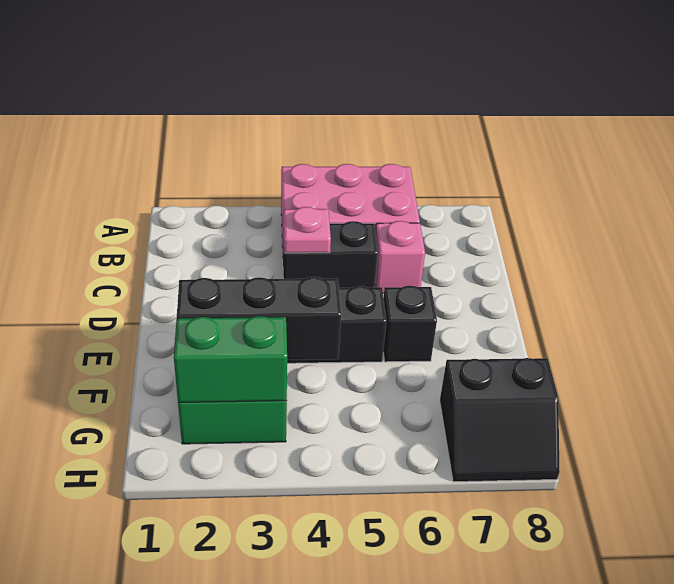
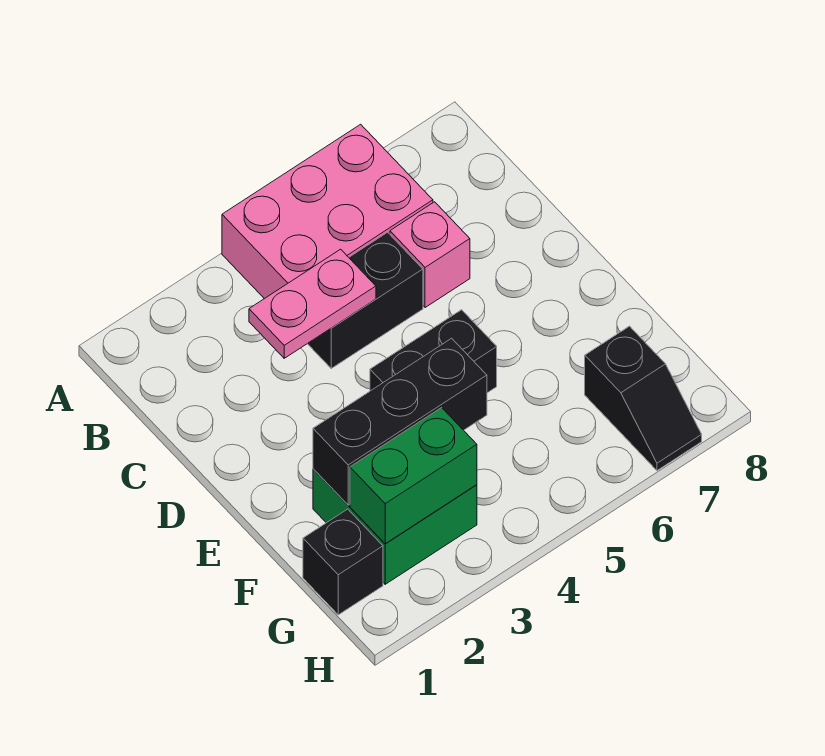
pink 1x1 plate [283,207,331,253] -> pink 1x2 plate [249,249,376,358]
black 1x1 brick [383,286,437,362] -> black 1x1 brick moved to [303,509,383,615]
black 2x2 slope [440,358,560,482] -> black 1x2 slope [585,326,702,471]

